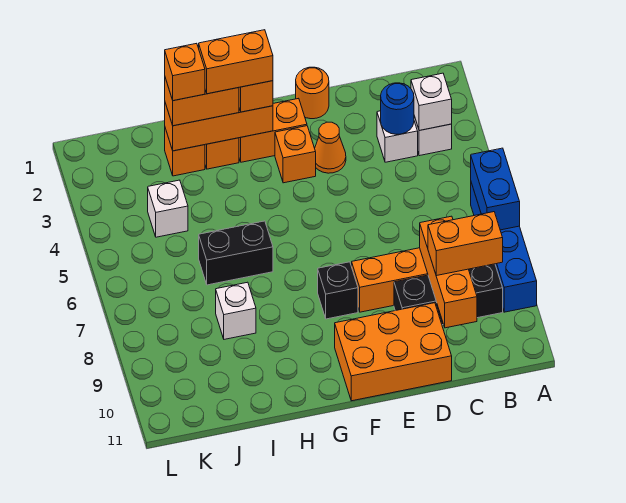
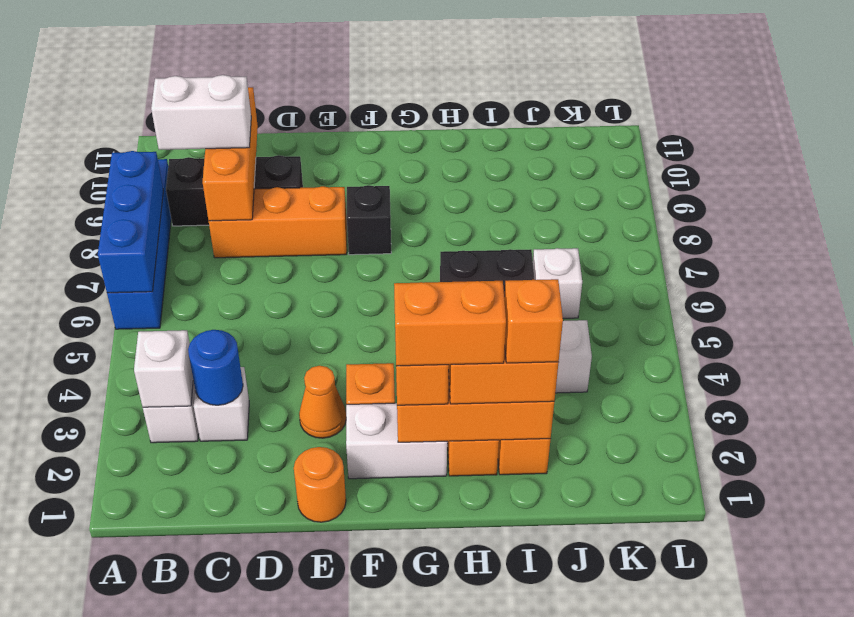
blue 1x2 brick [471,148,520,230] -> blue 1x3 brick [98,151,163,293]
orange 1x2 brick [428,212,503,276] -> white 1x2 brick [151,75,251,150]
orange 2x3 brick [335,303,452,401] -> none
orange 1x2 brick [239,98,307,162] -> white 1x2 brick [346,403,447,479]
white 1x1 brick [216,282,256,339] -> white 1x1 brick moved to [533,248,582,318]

